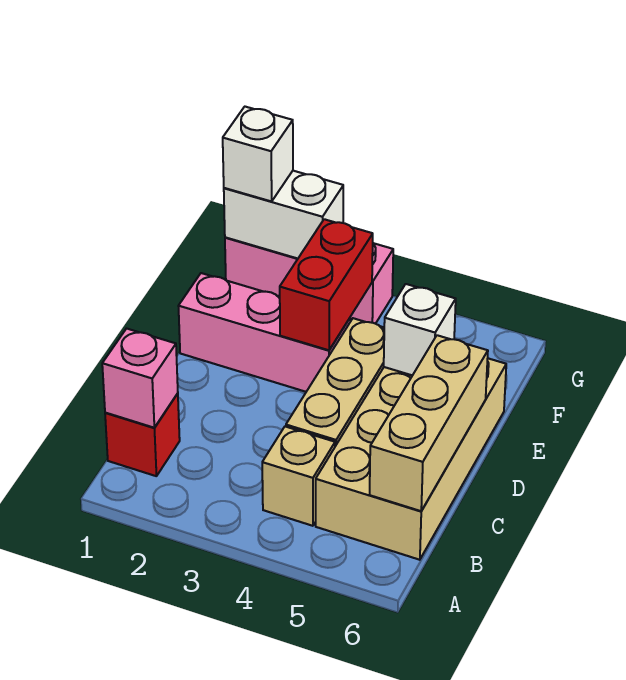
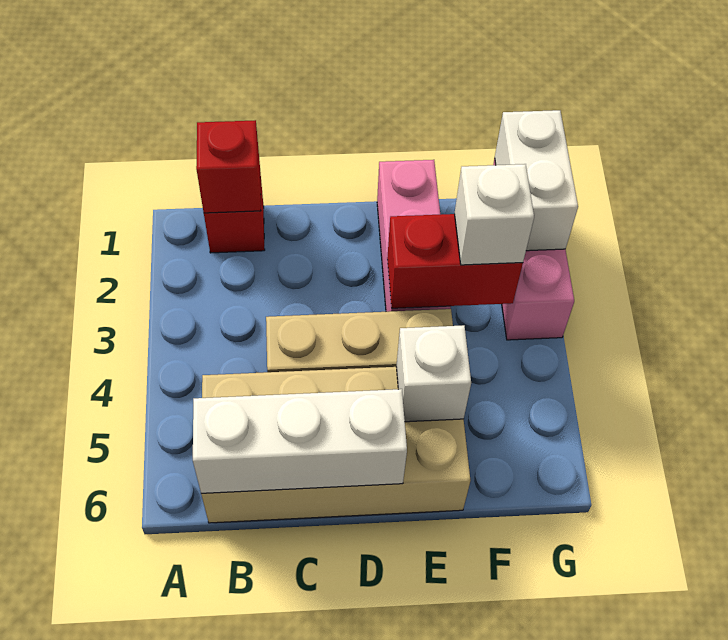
pink 1x1 brick [102,329,178,428] -> red 1x1 brick [196,120,261,213]
tan 1x1 brick [262,427,335,526] -> none
tan 1x3 brick [370,335,488,511] -> white 1x3 brick [193,389,407,493]
white 1x1 brick [223,107,293,201] -> white 1x1 brick moved to [455,164,534,265]

